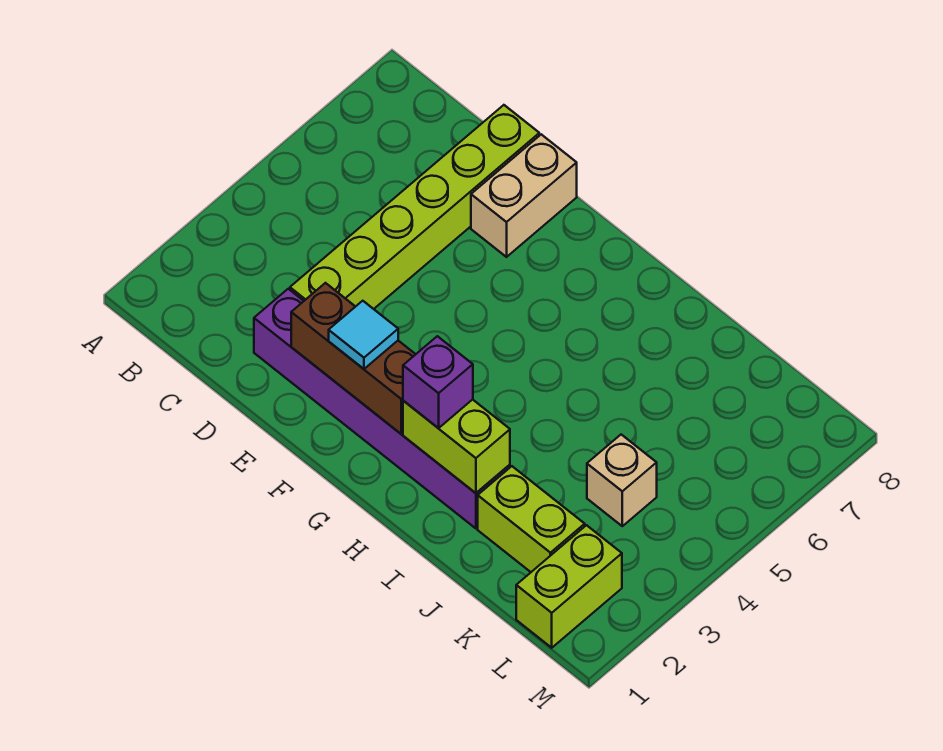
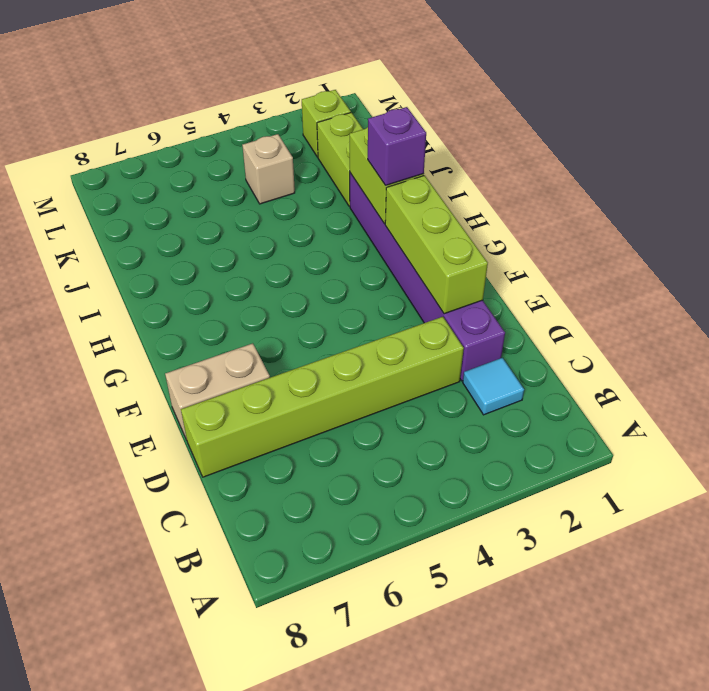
brown 1x3 brick [291,283,416,434] -> lime 1x3 brick [385,175,488,314]
cyan 1x1 tile [329,301,398,369] -> cyan 1x1 tile moved to [463,358,524,415]
lime 1x2 brick [516,525,622,648] -> lime 1x1 brick [302,90,351,157]

